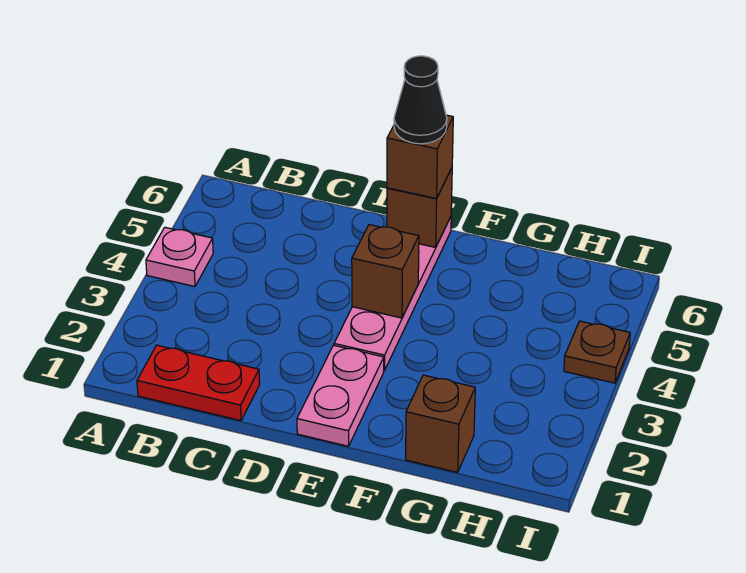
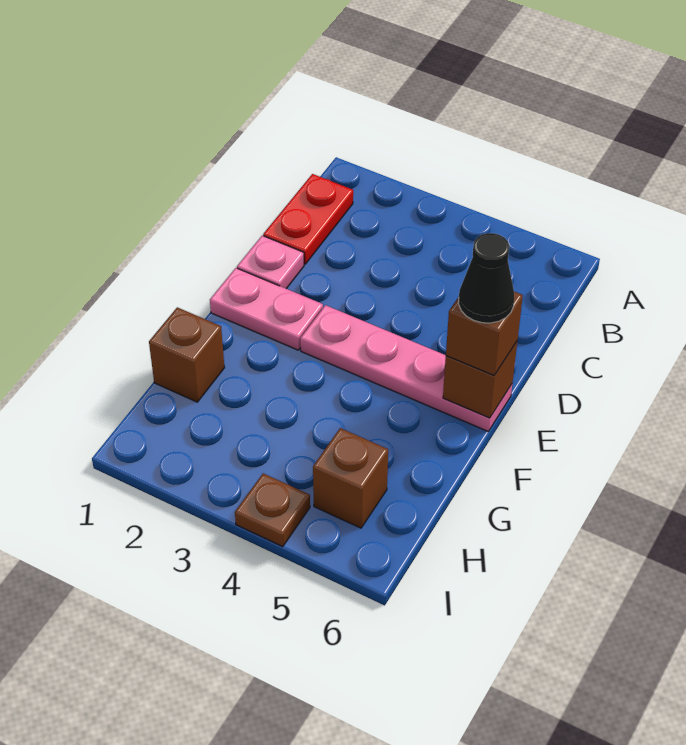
pink 1x1 plate [146,227,213,286] -> pink 1x1 plate moved to [237,236,304,289]
brown 1x1 brick [352,225,419,318] -> brown 1x1 brick moved to [313,428,388,528]

